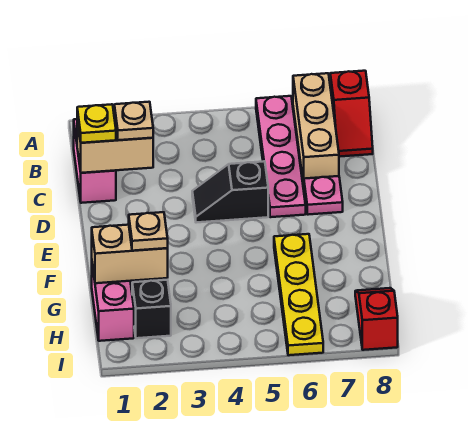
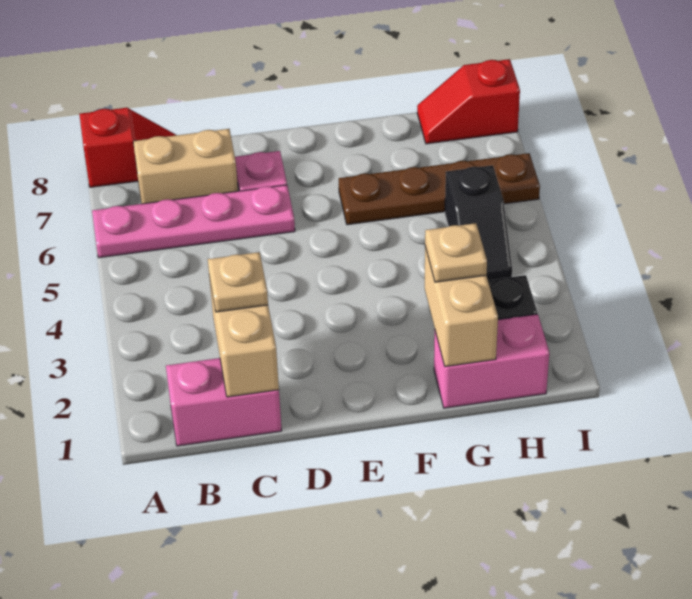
tan 1x3 brick [293,73,339,185] -> tan 1x2 brick [133,129,238,204]
yellow 1x1 plate [77,104,116,143] -> none
black 1x2 slope [192,161,268,223] -> black 1x2 slope moved to [445,165,512,280]
yellow 1x4 plate [274,234,323,355] -> brown 1x4 plate [339,153,540,225]

